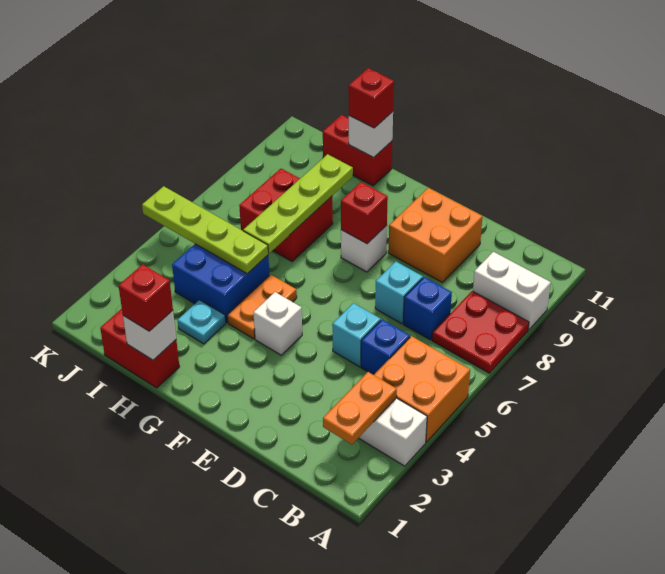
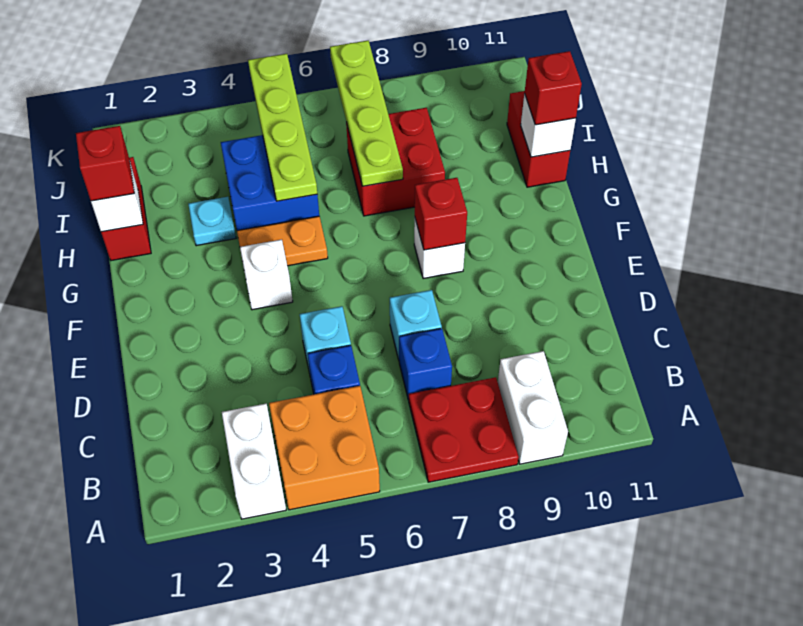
orange 1x2 plate [323,372,397,444] -> none
orange 2x2 brick [388,188,483,282] -> none
lime 1x4 plate [243,154,353,253] -> lime 1x4 plate turned to [330,41,403,186]

